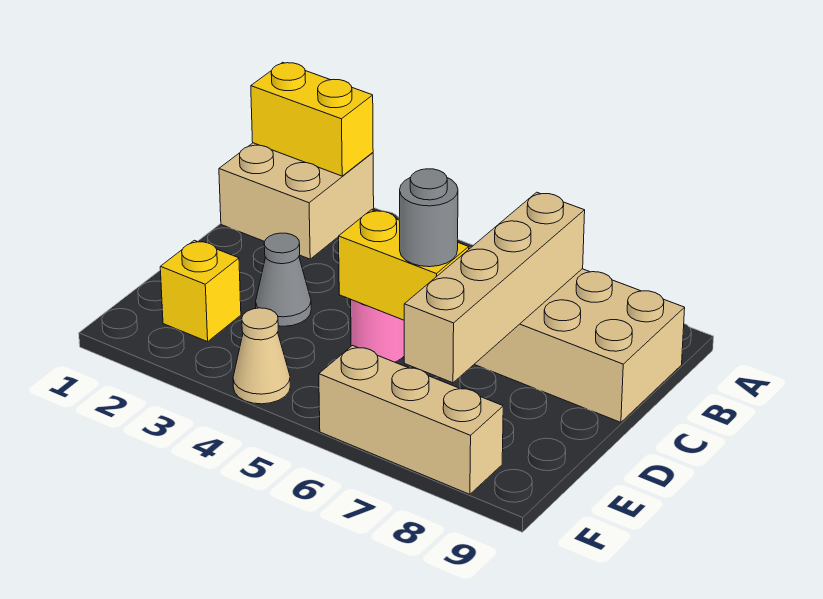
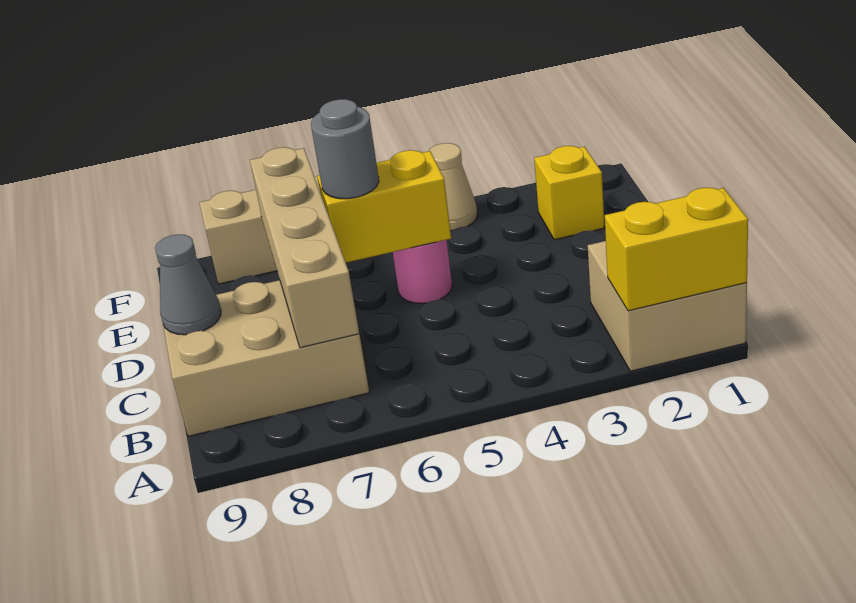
grey 1x1 cone [256,233,311,326] -> grey 1x1 cone moved to [155,234,221,335]

